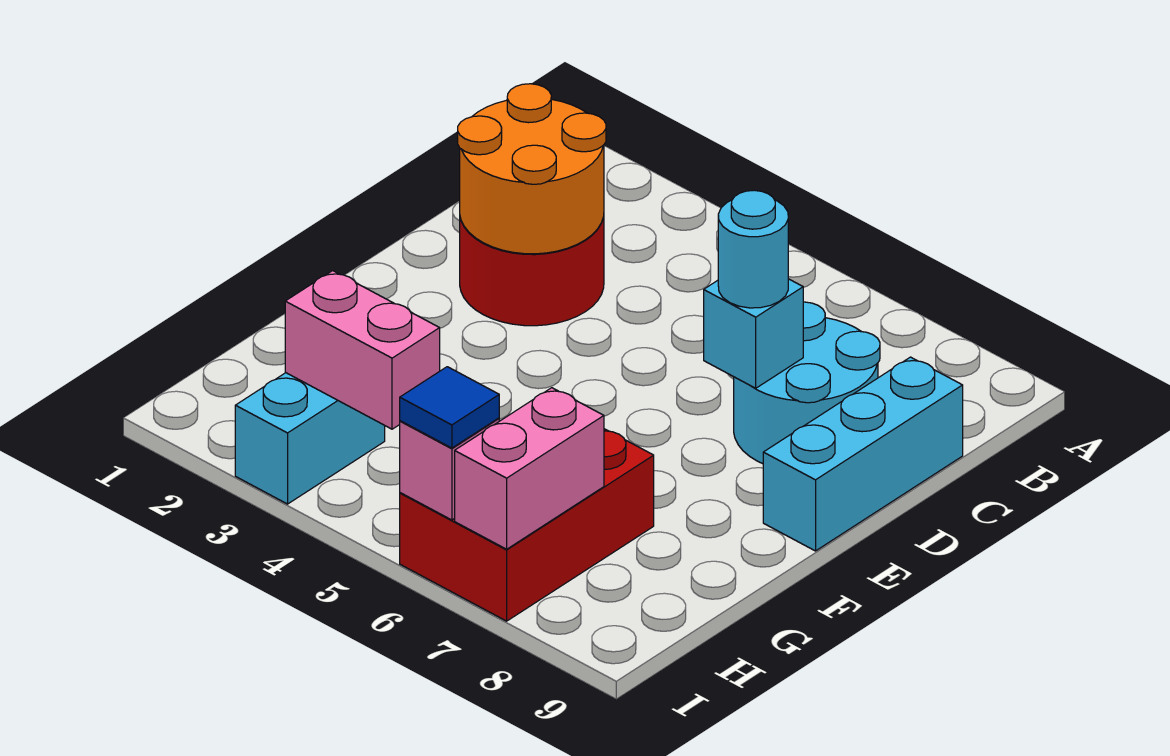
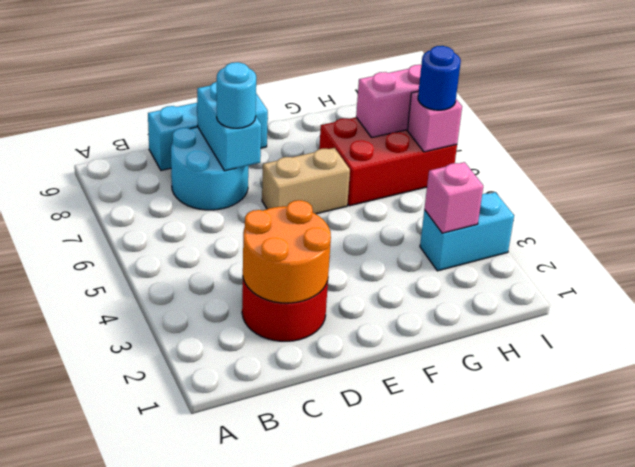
cyan 1x1 brick [704,279,803,388] -> cyan 1x2 brick [197,82,261,171]
none -> tan 1x2 brick [262,148,350,214]
pink 1x2 brick [285,271,440,429] -> pink 1x1 brick [424,162,483,233]
blue 1x1 tile [400,367,499,448] -> blue 1x1 round brick [418,46,461,110]

